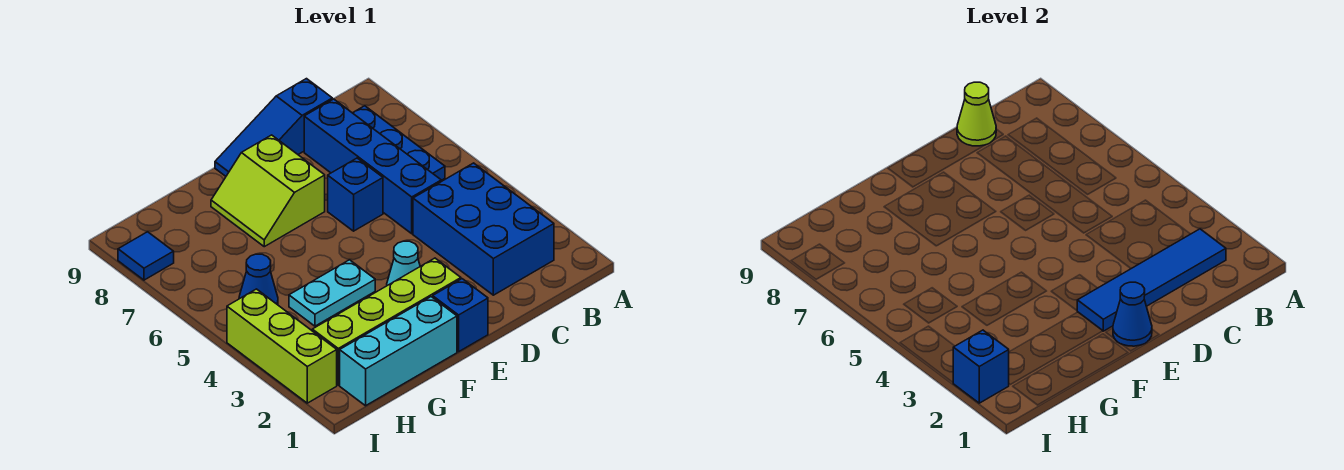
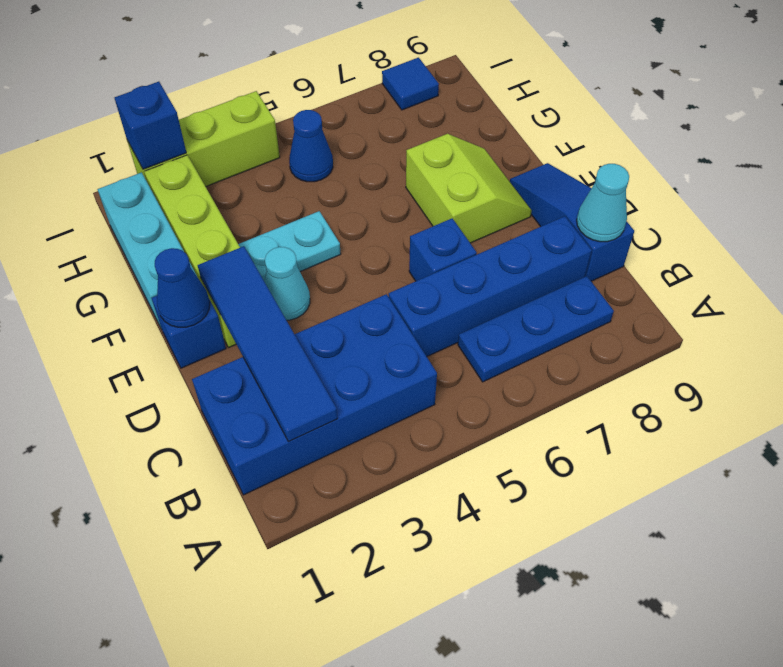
blue 2x3 brick [413,163,554,295] -> blue 2x4 brick [192,294,437,495]
lime 1x1 cone [957,82,996,146] -> cyan 1x1 cone [577,164,629,242]
lime 2x2 slope [211,135,325,247] -> lime 2x2 slope turned to [406,134,532,243]
cyan 1x2 plate [289,260,375,326] -> cyan 1x2 plate turned to [238,211,341,281]

